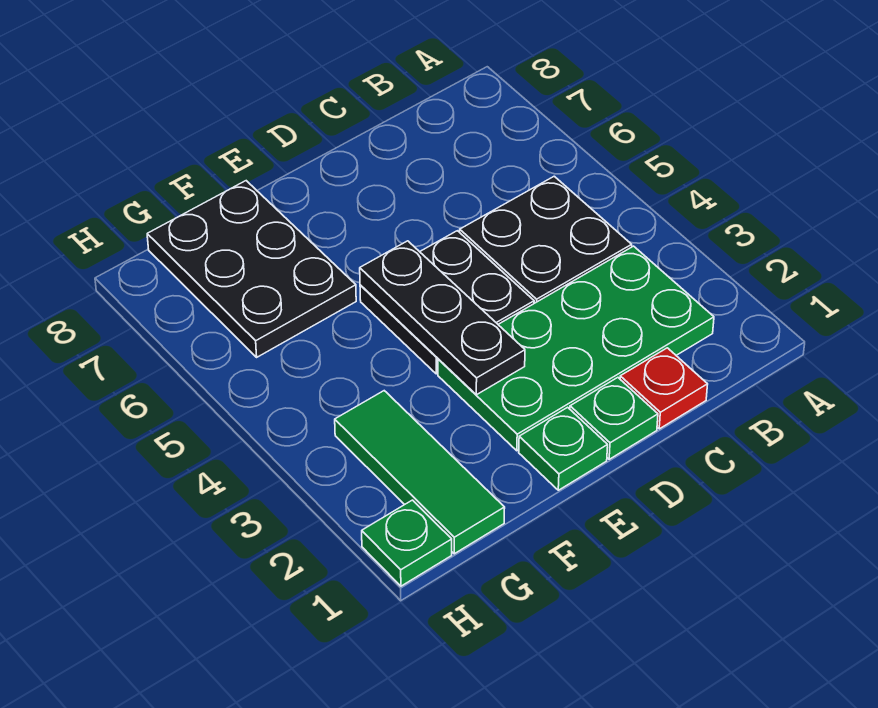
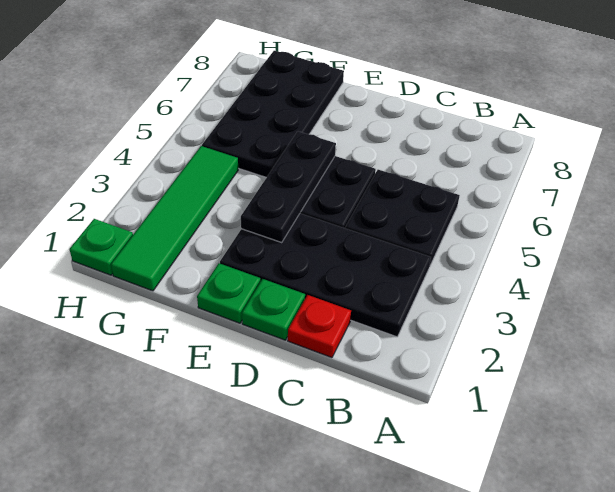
green 2x4 plate [438,246,714,451] -> black 2x4 plate [220,213,431,337]
black 2x3 plate [147,181,356,357] -> black 2x4 plate [202,51,344,178]
green 1x3 tile [335,391,505,554] -> green 1x4 tile [111,146,238,291]

